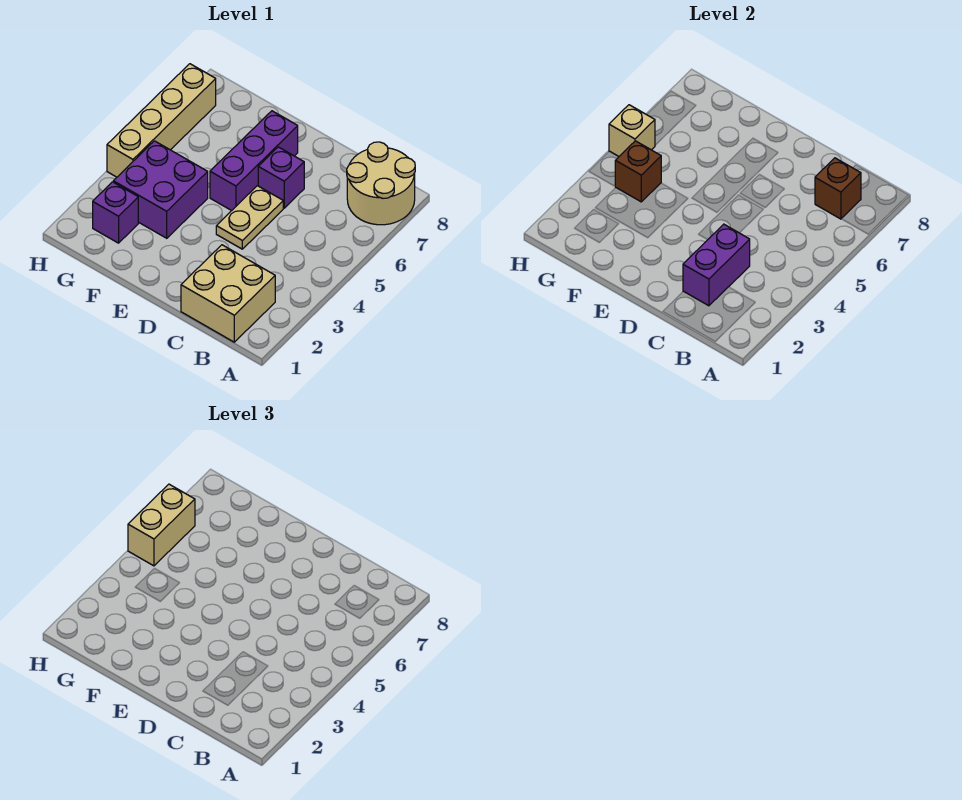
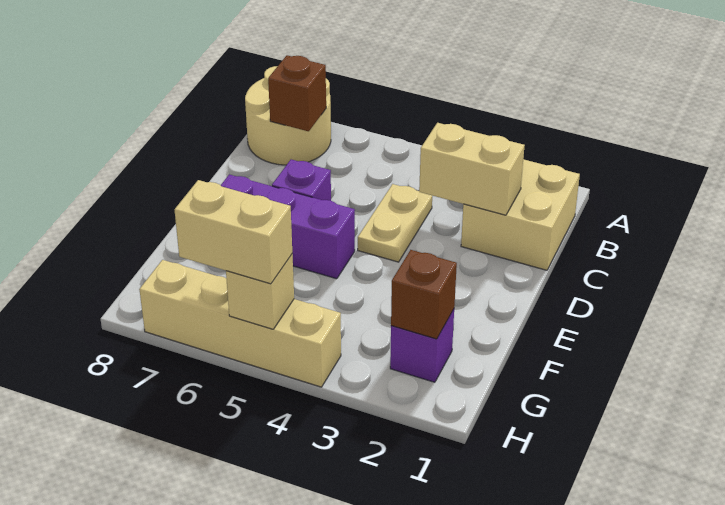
purple 1x2 brick [683,224,750,306] -> tan 1x2 brick [419,123,525,215]
tan 1x2 plate [216,186,283,249] -> tan 1x2 plate turned to [358,184,432,262]
purple 2x2 brick [113,141,208,238] -> none
brown 1x1 brick [615,141,661,202] -> brown 1x1 brick moved to [391,250,457,339]

